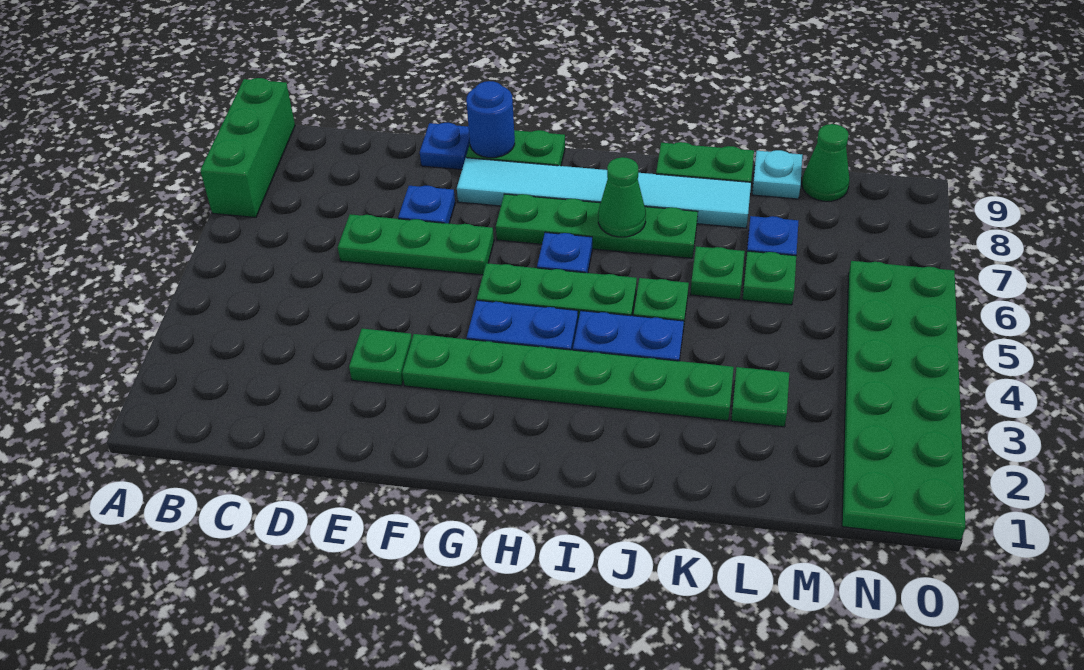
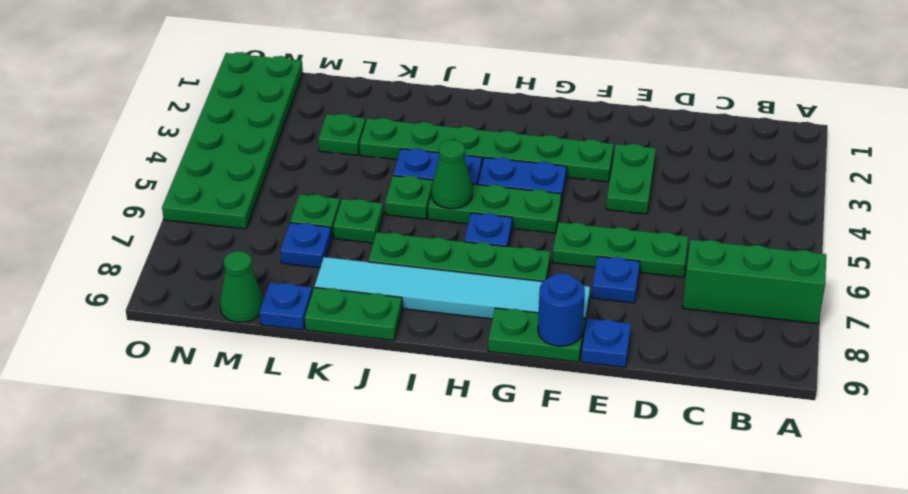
green 1x3 brick [200,78,295,218] -> green 1x3 brick turned to [683,240,826,324]
green 1x1 plate [349,329,412,386] -> green 1x2 plate [606,144,656,214]
green 1x1 cone [598,157,646,237] -> green 1x1 cone moved to [431,140,473,209]
cyan 1x1 plate [752,150,802,199] -> blue 1x1 plate [259,282,312,330]

